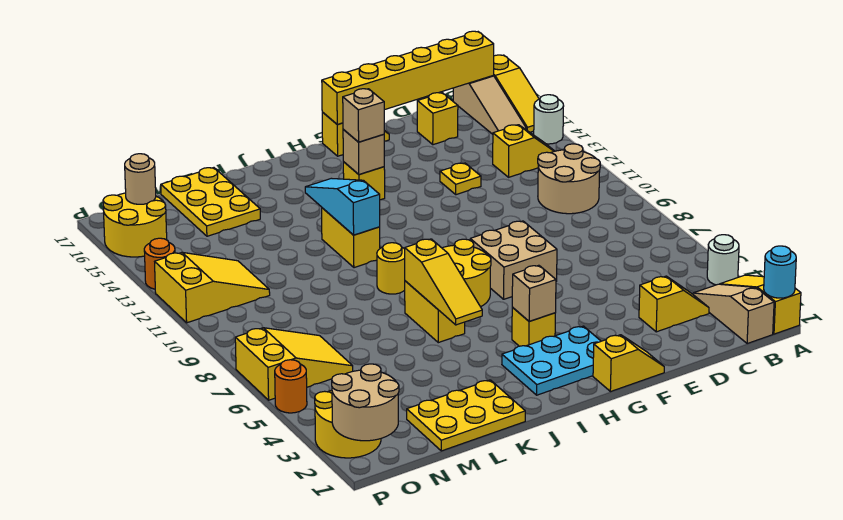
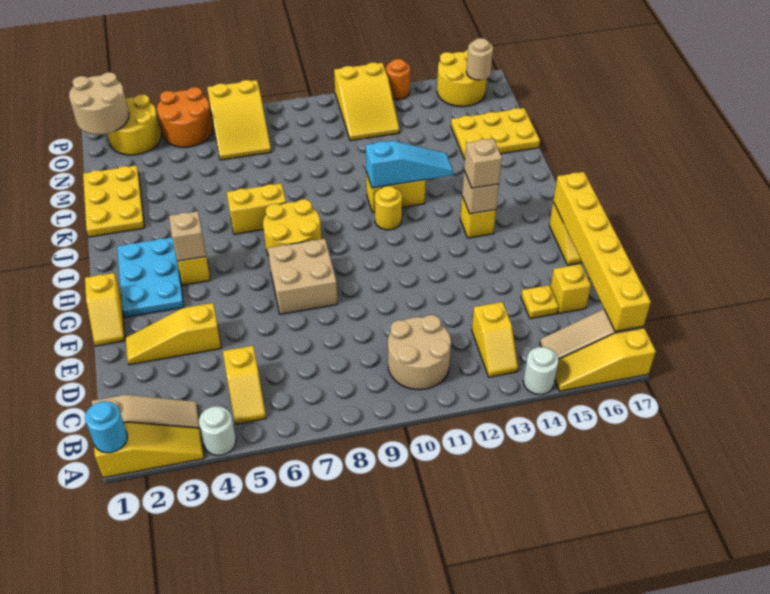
yellow 1x2 slope [639,276,709,332] -> yellow 1x2 slope moved to [223,346,266,424]
yellow 1x1 plate [440,163,481,195] -> yellow 1x1 plate moved to [521,285,559,319]
yellow 1x3 slope [405,239,482,325] -> yellow 1x3 slope moved to [126,303,221,365]
yellow 1x1 round brick [377,243,405,294] -> yellow 1x1 round brick moved to [375,186,402,230]
orange 1x1 round brick [275,360,307,413] -> orange 2x2 round brick [157,87,213,147]

